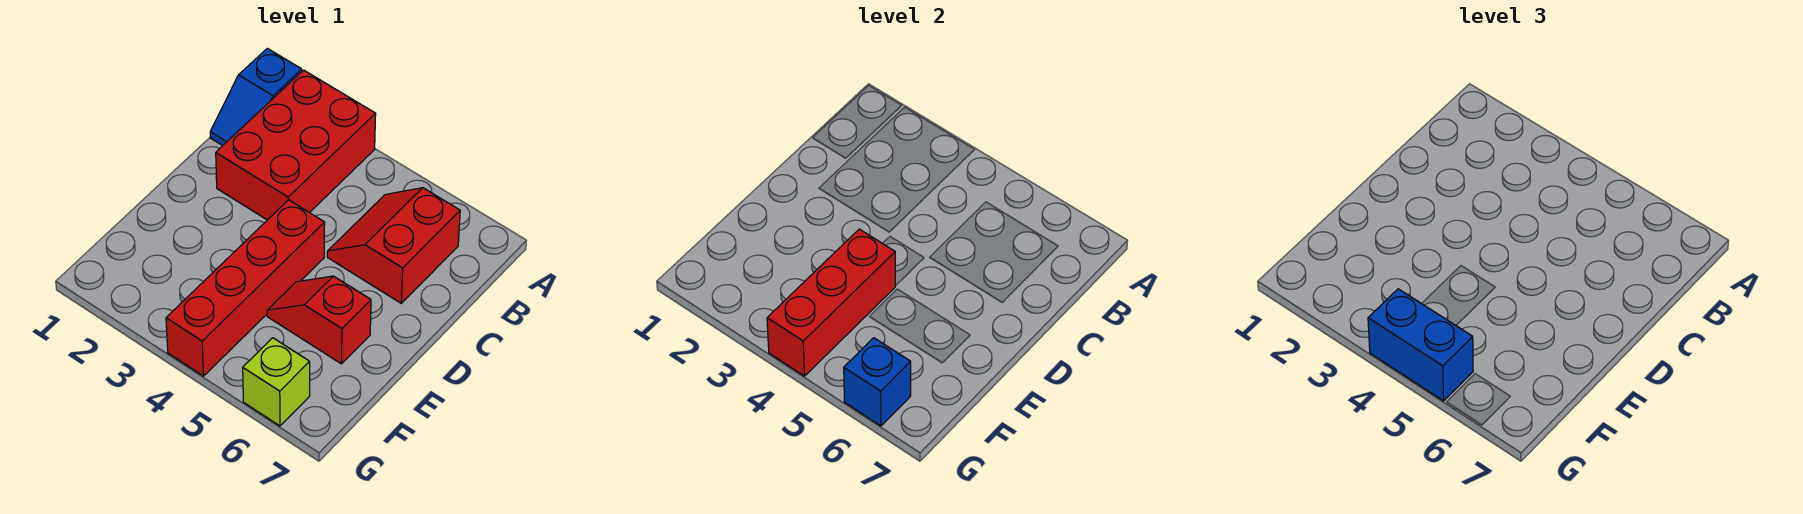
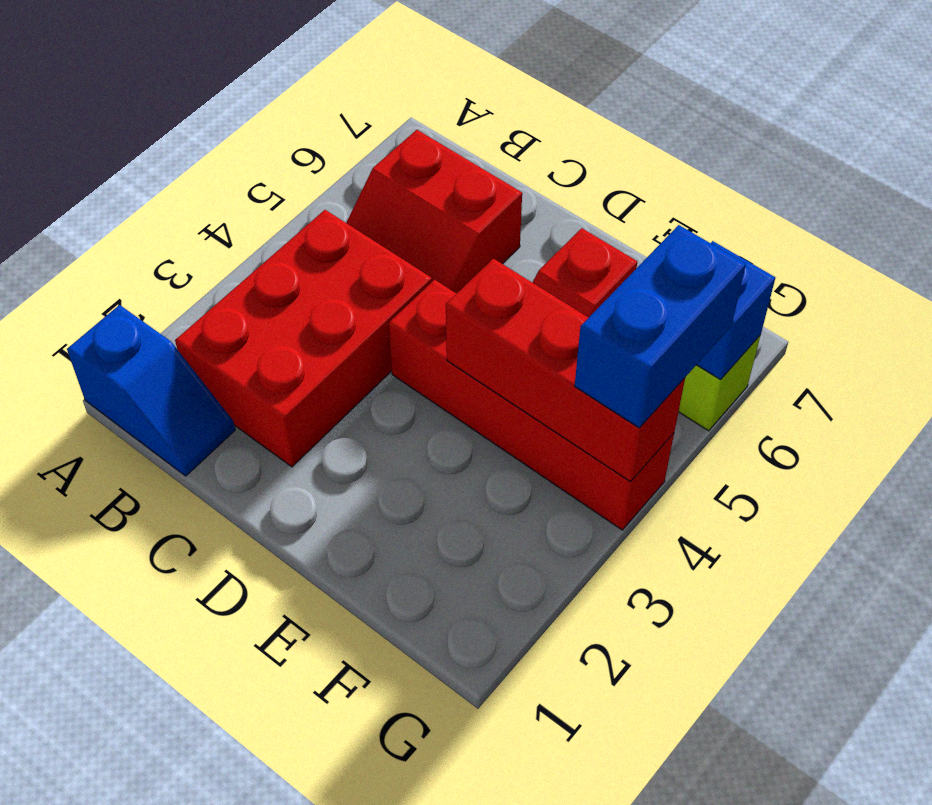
red 2x3 brick [216,70,376,220] -> red 2x3 brick turned to [175,210,432,467]

